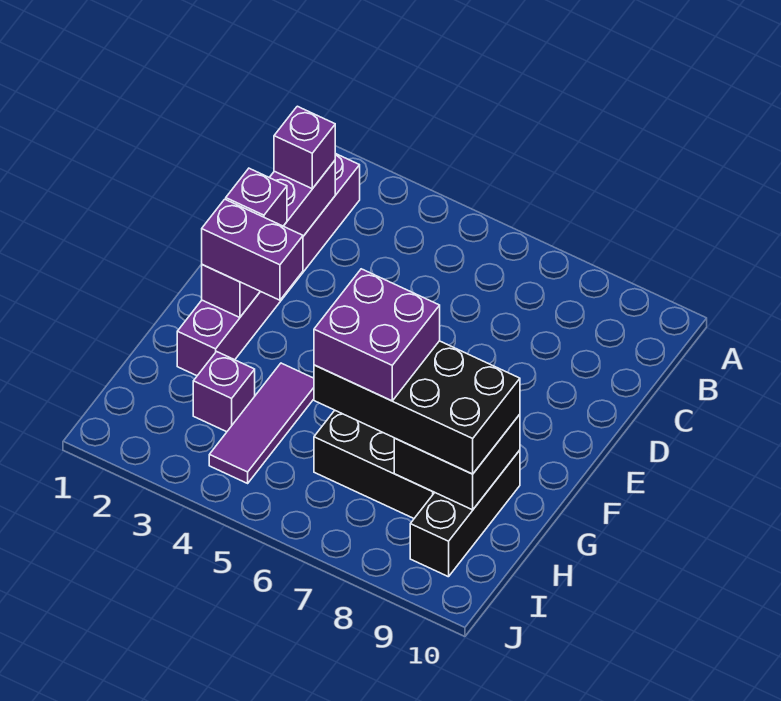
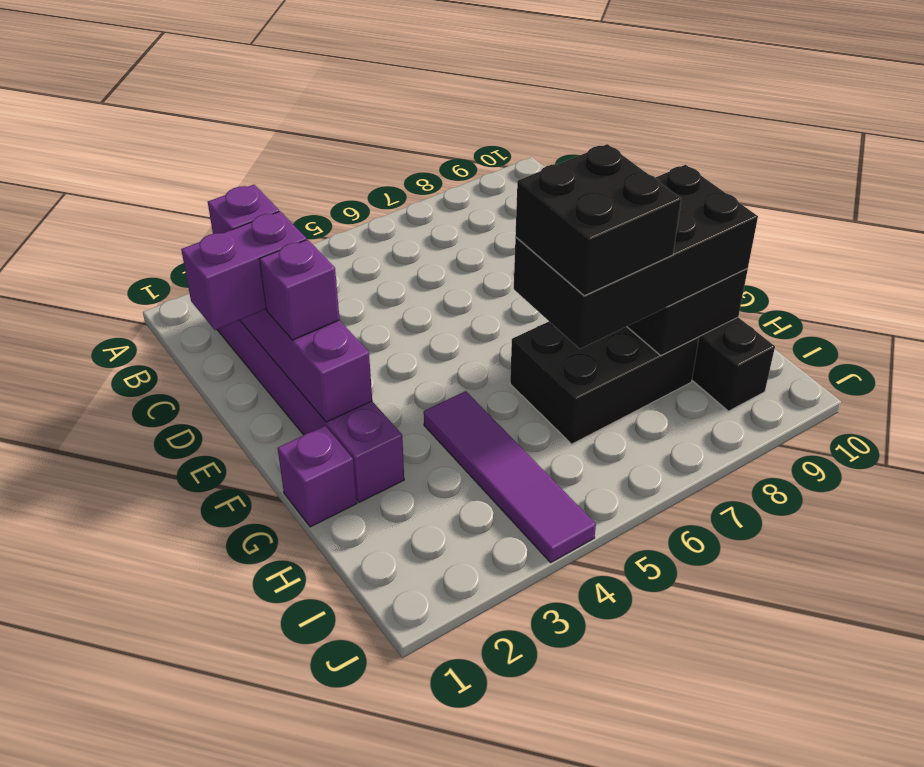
purple 1x2 brick [202,199,303,300] -> purple 1x2 brick moved to [181,211,306,330]
purple 1x3 tile [209,363,314,483] -> purple 1x4 tile [424,391,596,562]
purple 2x2 brick [314,269,440,401] -> black 2x2 brick [515,144,681,296]
purple 1x1 brick [193,352,255,432] -> purple 1x1 brick moved to [277,426,357,527]

